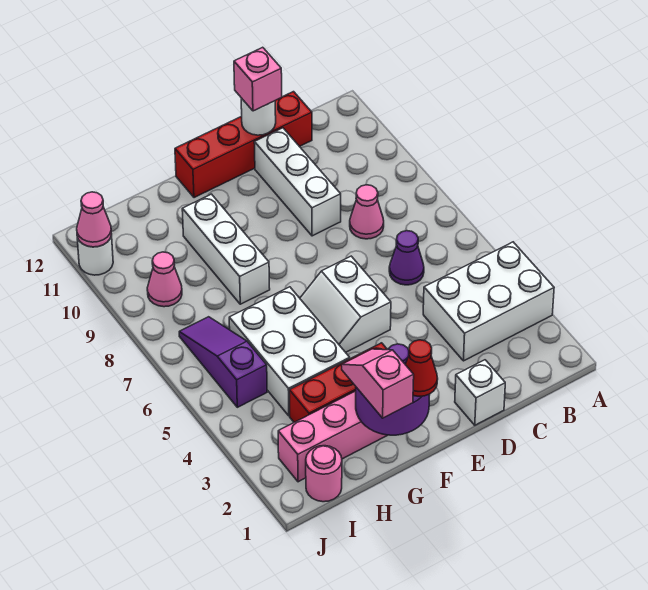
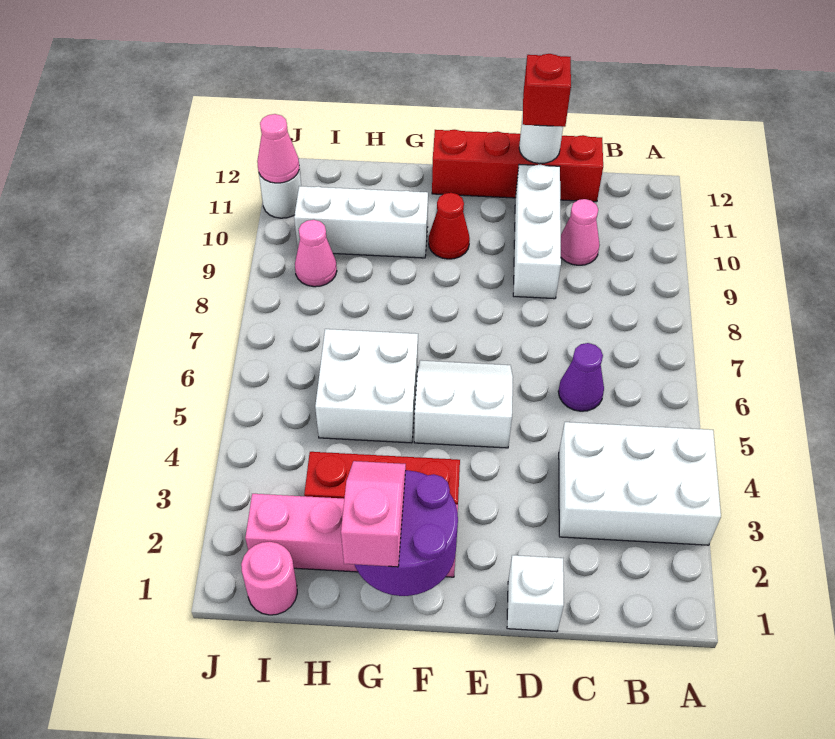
pink 1x1 cone [350,185,384,239] -> pink 1x1 cone moved to [561,199,600,265]
pink 1x1 brick [234,47,282,111] -> red 1x1 brick [523,54,571,127]
white 2x2 slope [300,256,391,352] -> white 2x2 slope turned to [414,360,513,448]
red 1x1 cone [405,340,438,396] -> red 1x1 cone moved to [429,193,470,259]
white 2x3 brick [229,287,350,416] -> white 2x2 brick [315,329,418,443]
white 1x3 brick [182,194,270,304] -> white 1x3 brick turned to [294,186,428,258]
purple 1x3 slope [179,317,267,407] -> none

